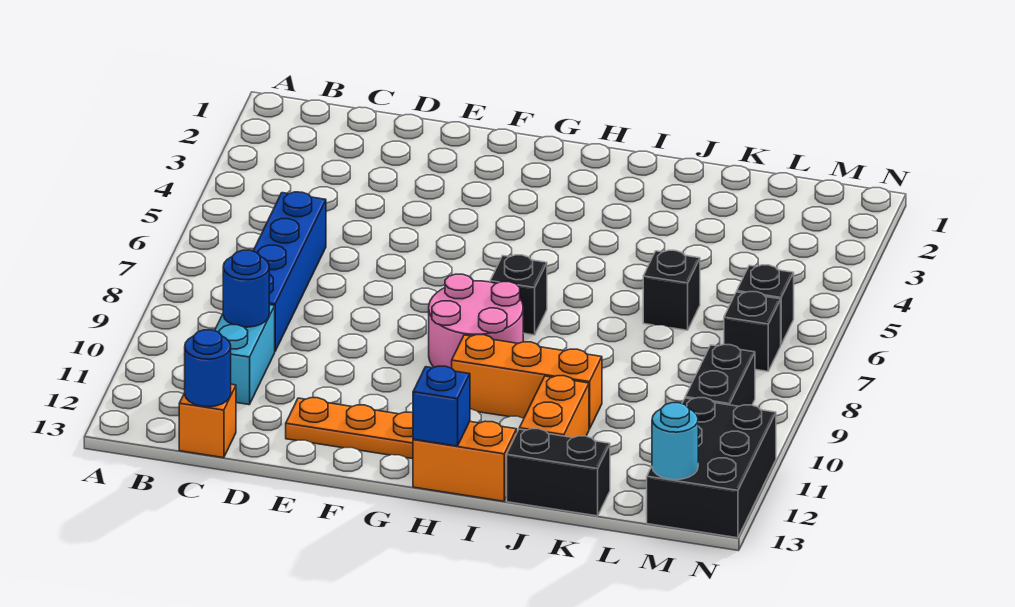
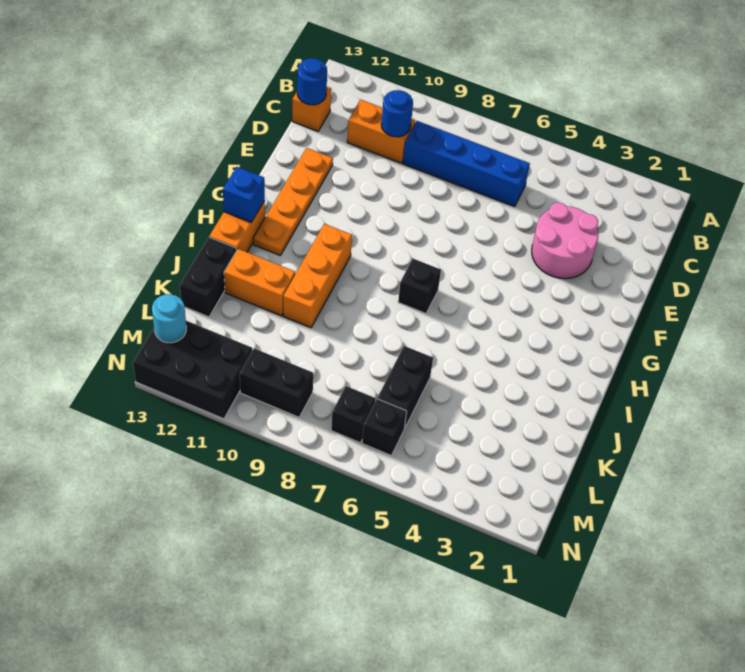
cyan 1x2 brick [215,305,275,405] -> orange 1x2 brick [347,100,415,163]
pink 2x2 round brick [429,274,523,368] -> pink 2x2 round brick moved to [532,202,598,279]
black 1x1 brick [643,250,700,330] -> black 1x2 brick [377,346,433,429]

